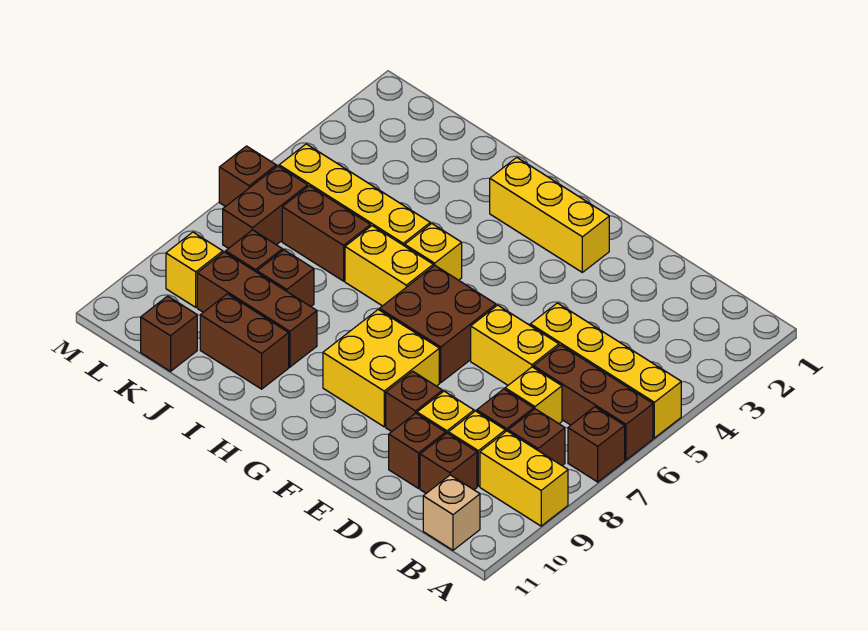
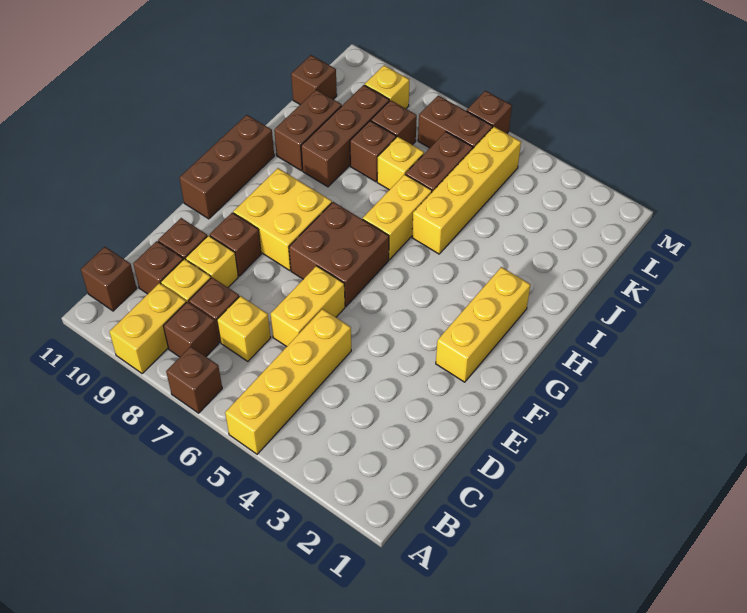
brown 1x3 brick [533,345,653,460] -> brown 1x3 brick moved to [179,115,274,219]
tan 1x1 brick [423,475,480,550] -> brown 1x1 brick [81,247,137,311]
yellow 1x1 brick [405,224,462,280] -> yellow 1x1 brick moved to [377,137,424,190]

